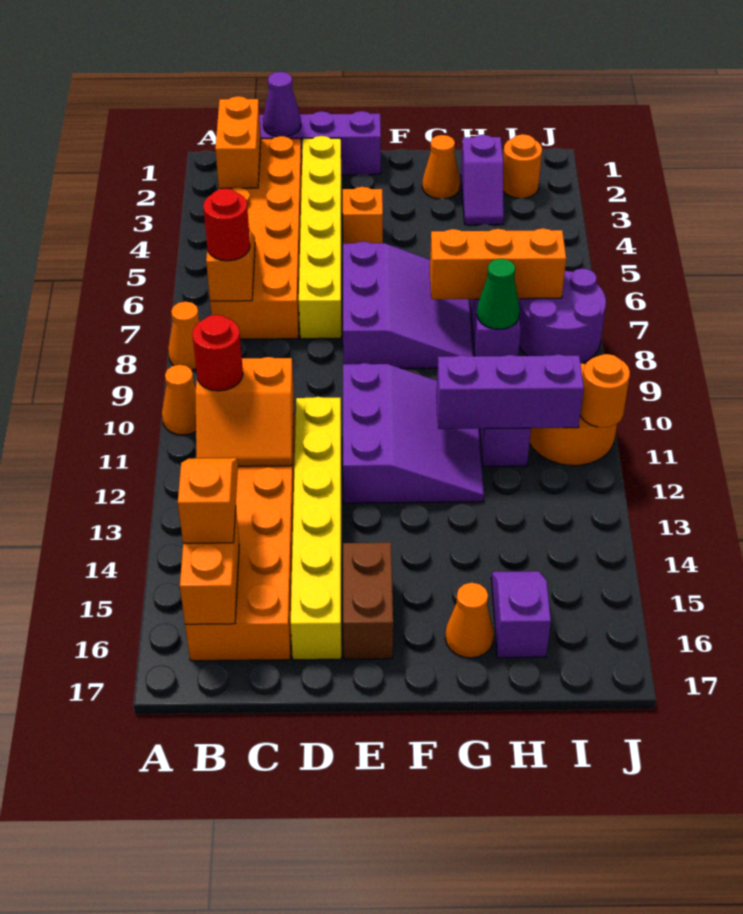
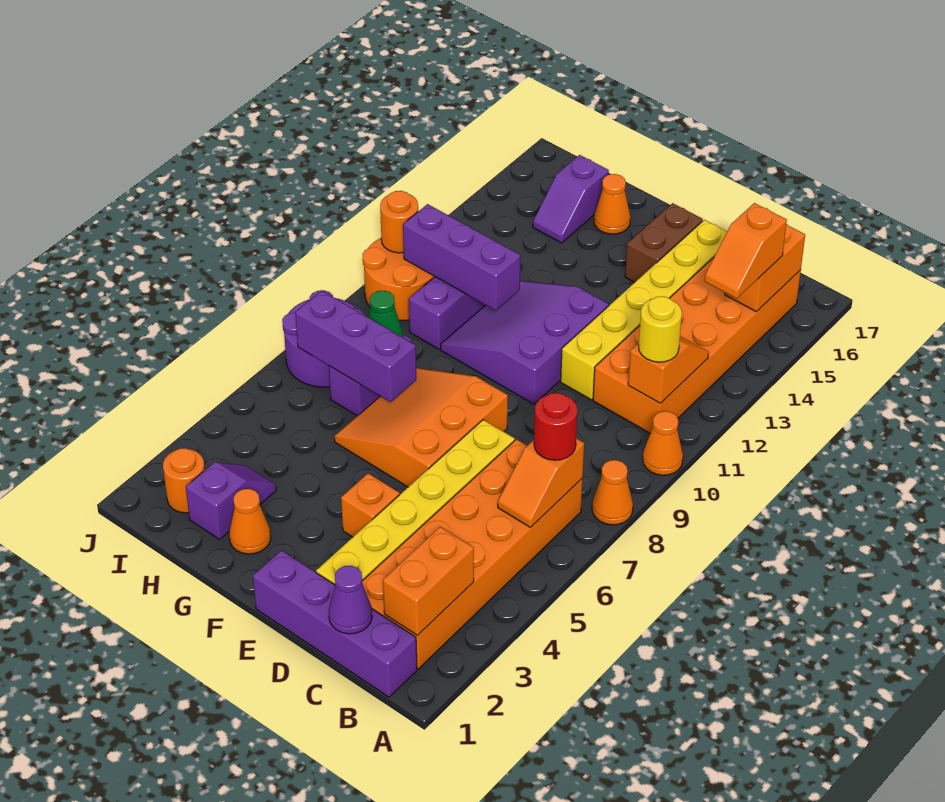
orange 2x2 slope [196,357,294,466] -> orange 1x2 slope [628,336,709,403]
red 1x1 round brick [192,315,243,391] -> yellow 1x1 round brick [639,296,682,362]
purple 3x3 slope [343,241,473,368] -> orange 3x3 slope [334,368,508,487]
orange 1x3 brick [430,228,566,299] -> purple 1x3 brick [295,291,416,402]

